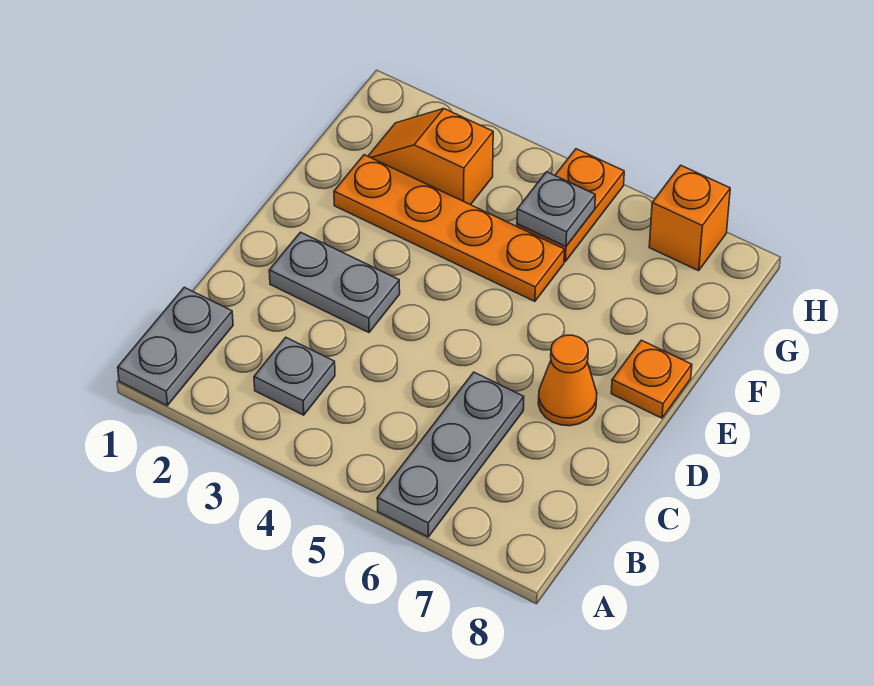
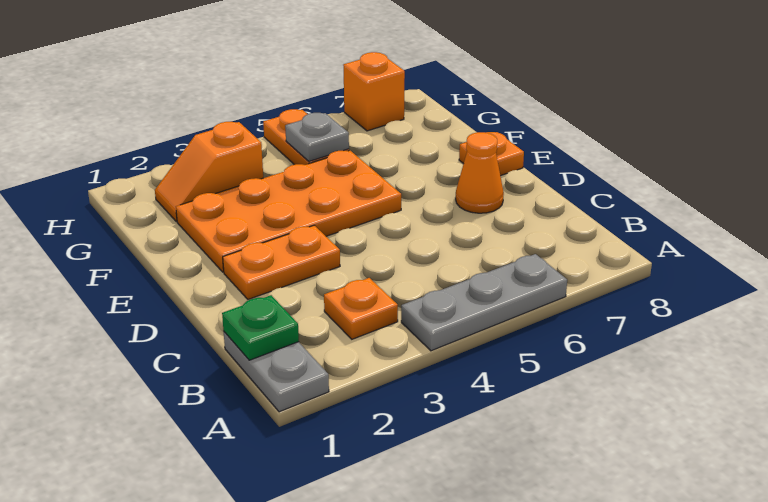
grey 1x3 plate [377,372,524,537] -> grey 1x3 plate turned to [401,254,567,351]
none -> green 1x1 plate [222,295,299,360]
grey 1x1 plate [254,338,335,415] -> orange 1x1 plate [324,278,398,339]
grey 1x2 plate [269,232,400,332] -> orange 1x2 plate [223,225,340,299]
orange 1x4 plate [334,155,564,301] -> orange 2x4 plate [176,151,401,272]

